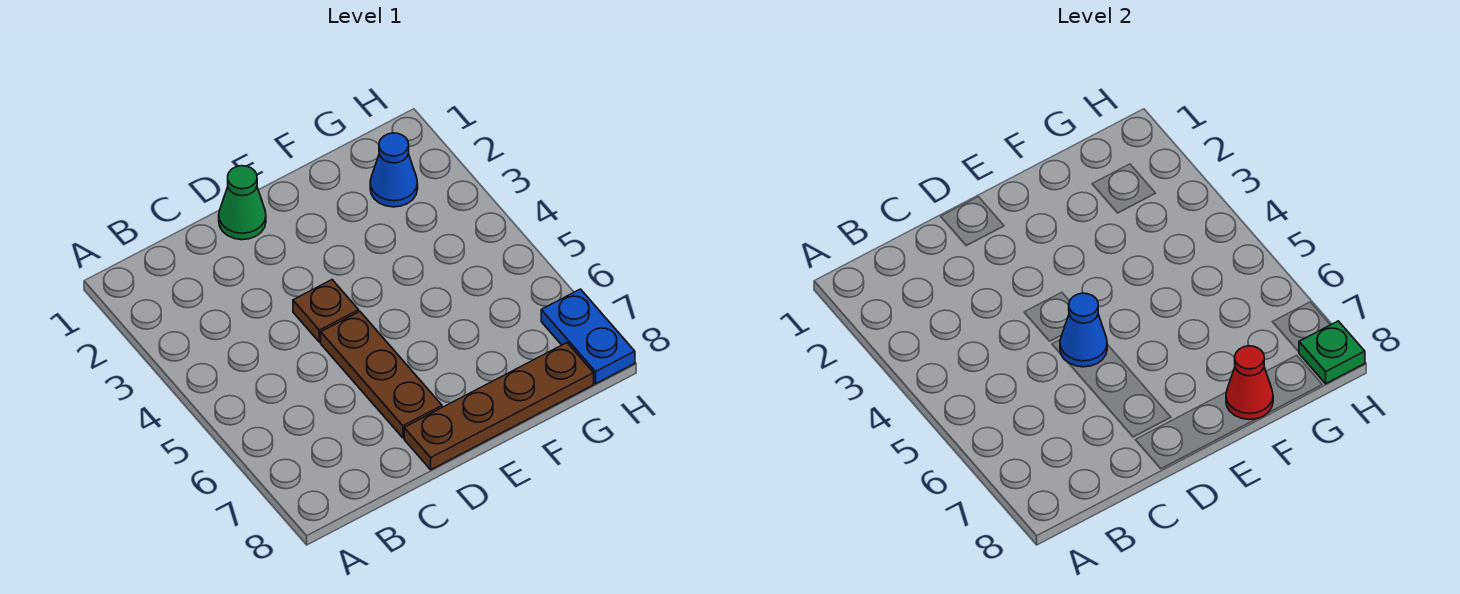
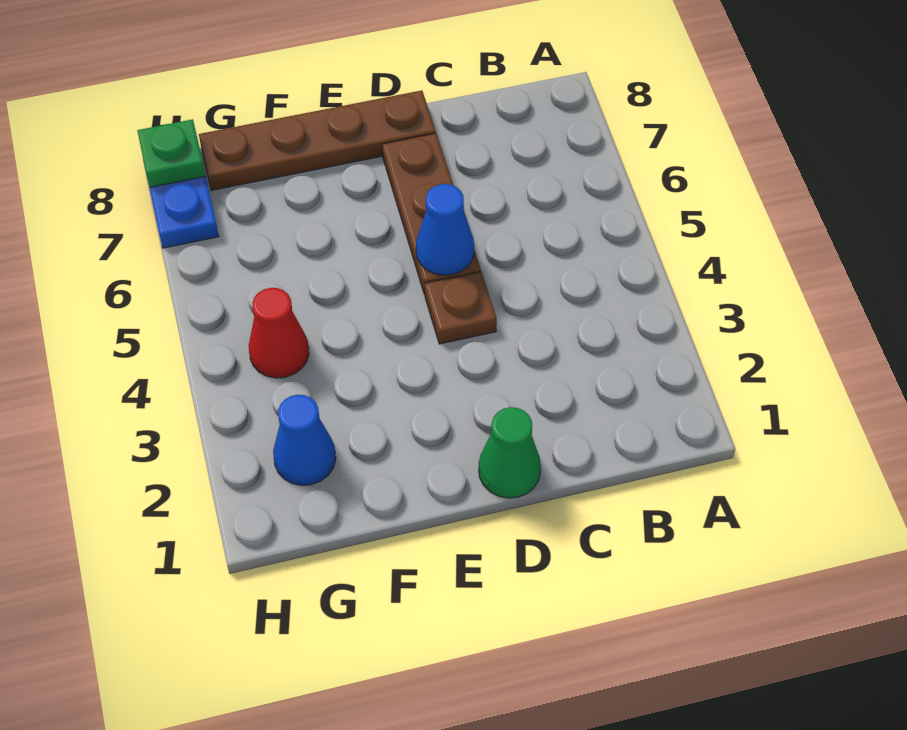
red 1x1 cone [1226,346,1273,420] -> red 1x1 cone moved to [249,288,309,378]

